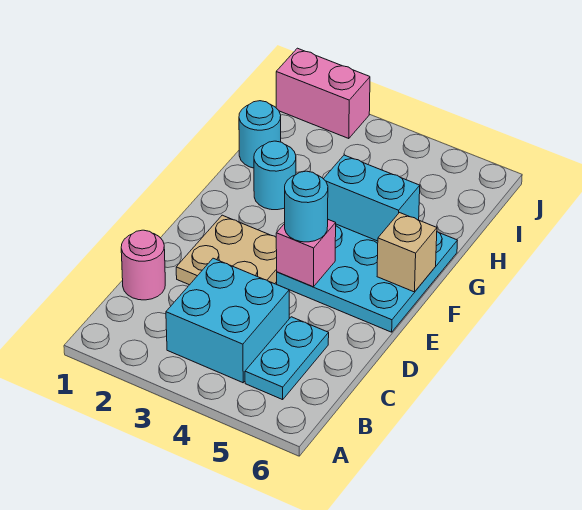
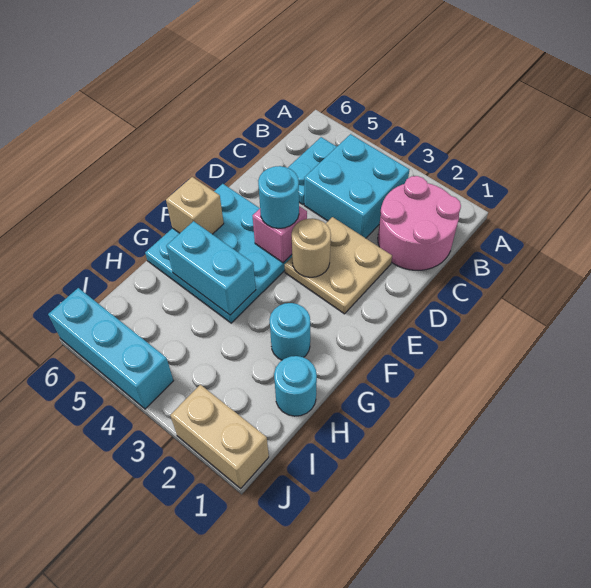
pink 1x1 round brick [121,230,165,300] -> pink 2x2 round brick [378,176,461,270]
none -> tan 1x1 round brick [292,218,331,277]
pink 1x2 brick [276,48,370,139] -> tan 1x2 brick [170,385,269,488]
none -> cyan 1x3 brick [48,288,174,409]

